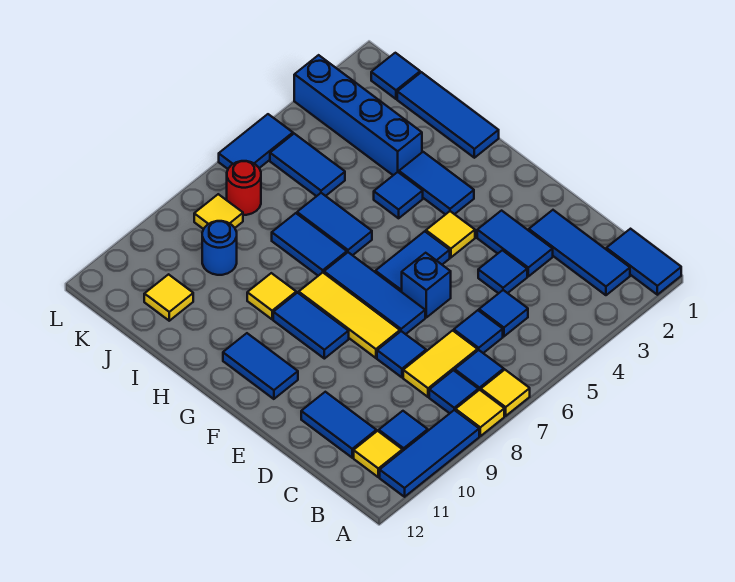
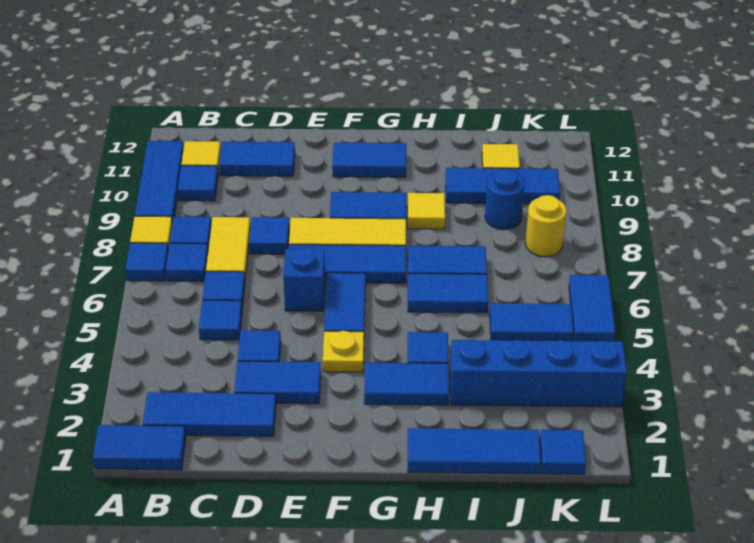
yellow 1x1 tile [481,370,530,416] -> blue 1x1 tile [125,243,169,281]
yellow 1x1 tile [426,211,475,257] -> yellow 1x1 plate [323,331,364,372]
none -> blue 1x3 tile [446,168,560,204]
red 1x1 round brick [227,161,261,215] -> none
yellow 1x1 tile [194,194,243,229] -> yellow 1x1 round brick [526,195,566,257]

